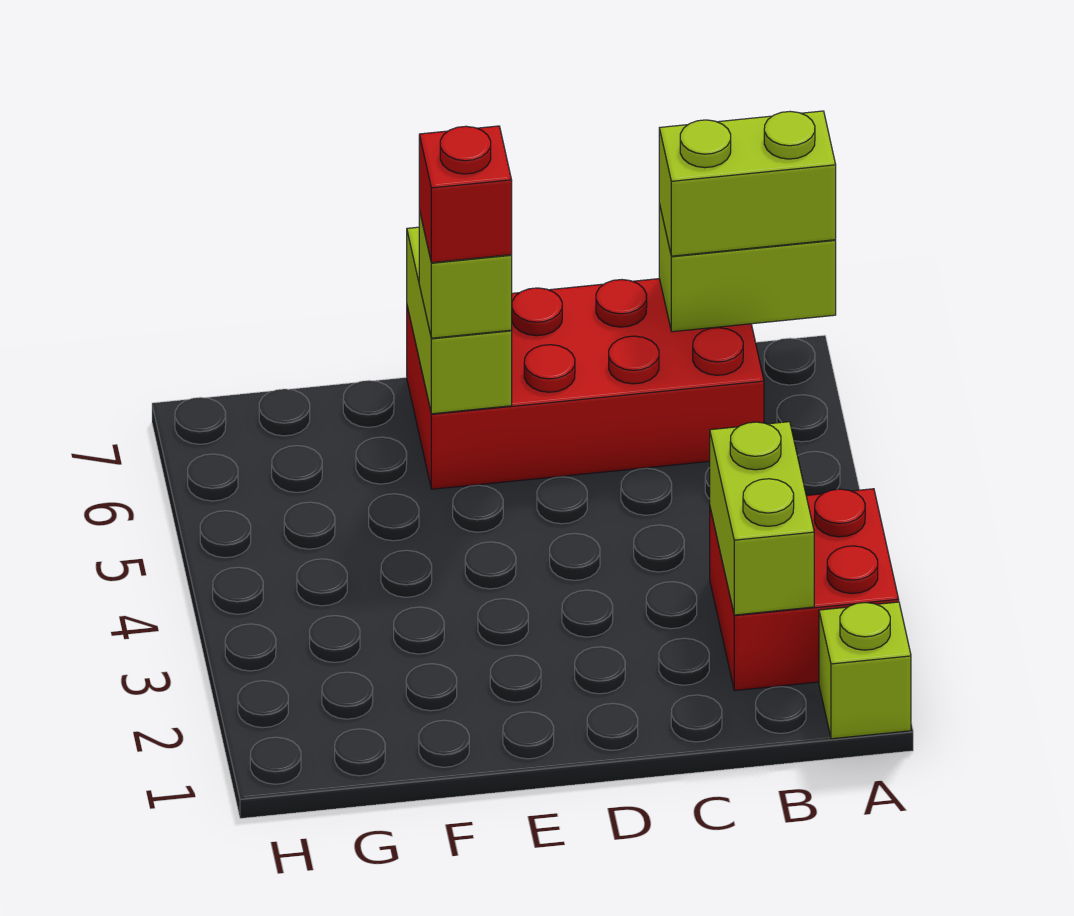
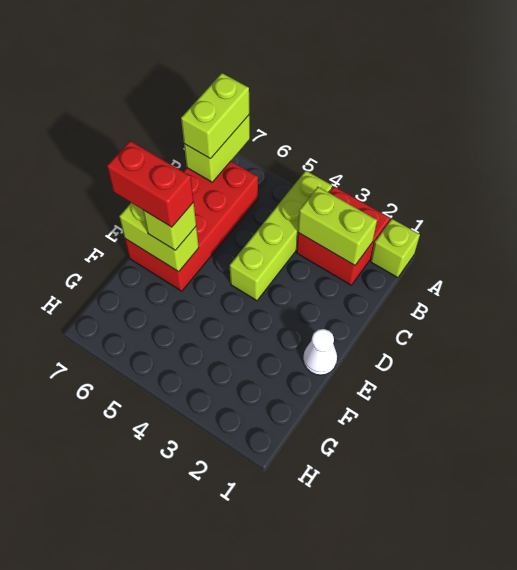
none -> lime 1x4 brick [230,171,332,301]
none -> white 1x1 cone [303,329,337,375]
red 1x1 brick [419,126,512,263] -> red 1x2 brick [107,141,194,227]

